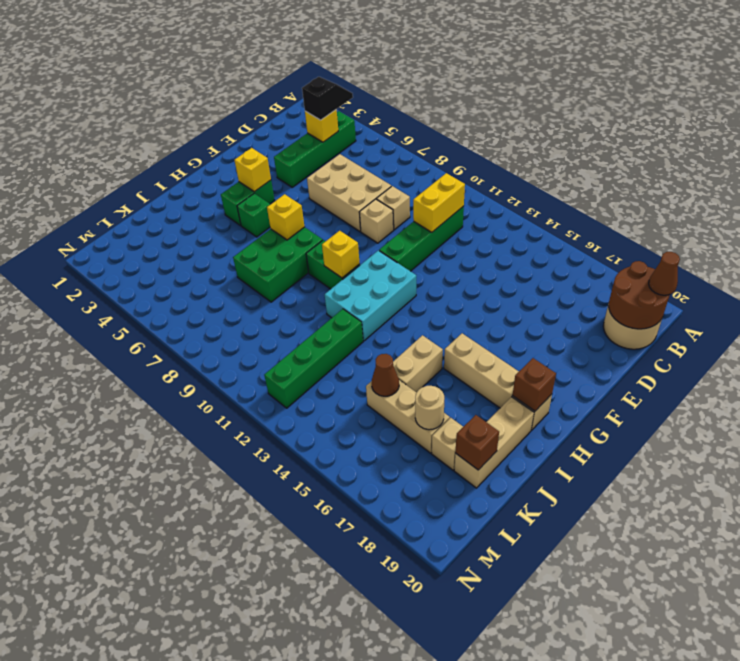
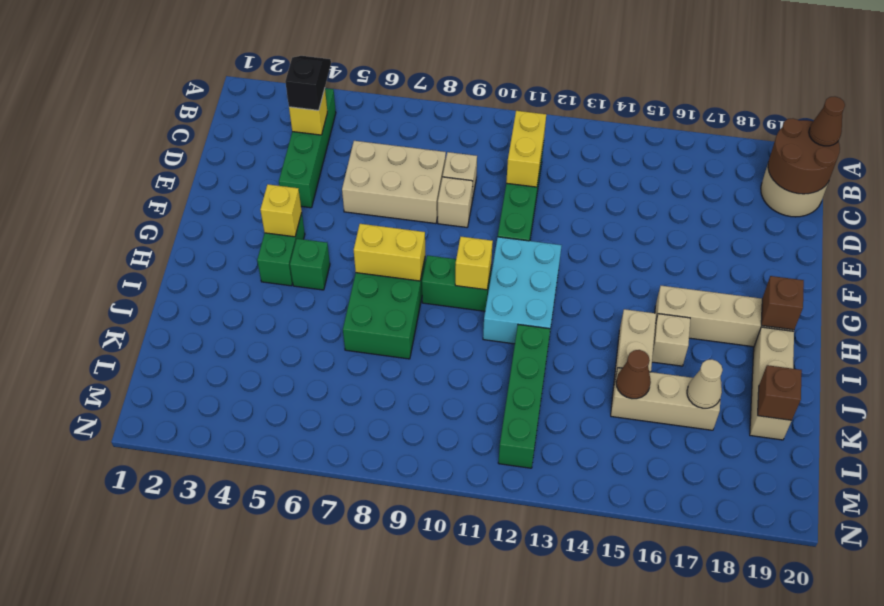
yellow 1x1 brick [267,194,305,240] -> yellow 1x2 brick [354,224,425,281]
tan 1x1 round brick [415,386,444,430] -> tan 1x1 cone [687,359,723,408]
tan 1x1 brick [432,418,463,470] -> tan 1x1 brick moved to [652,314,690,366]

